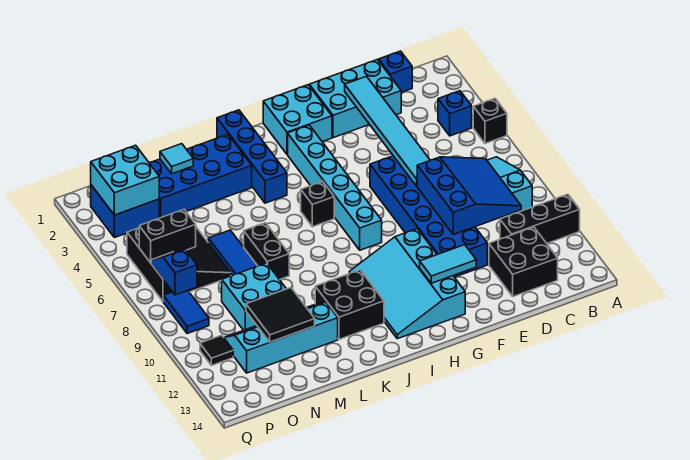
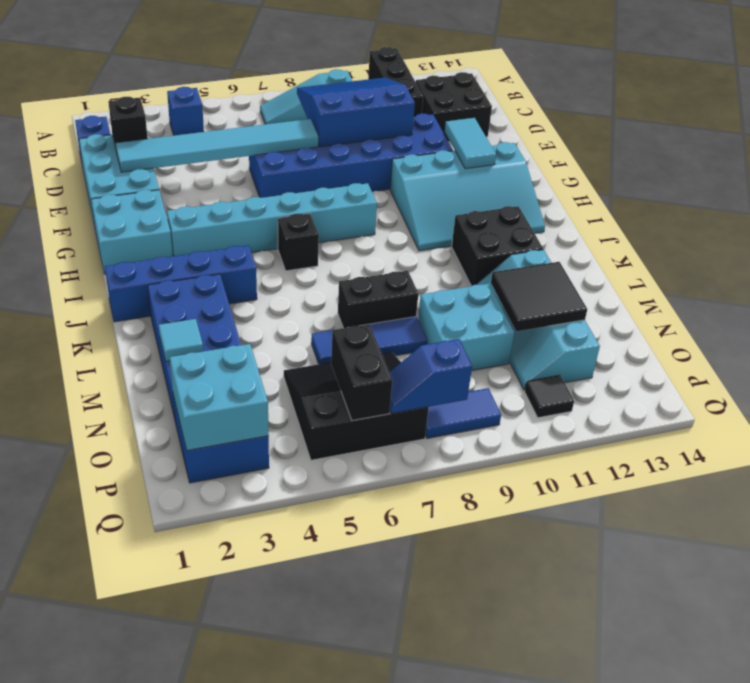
black 1x1 brick [473,98,507,144] -> black 1x1 brick moved to [108,97,148,148]

